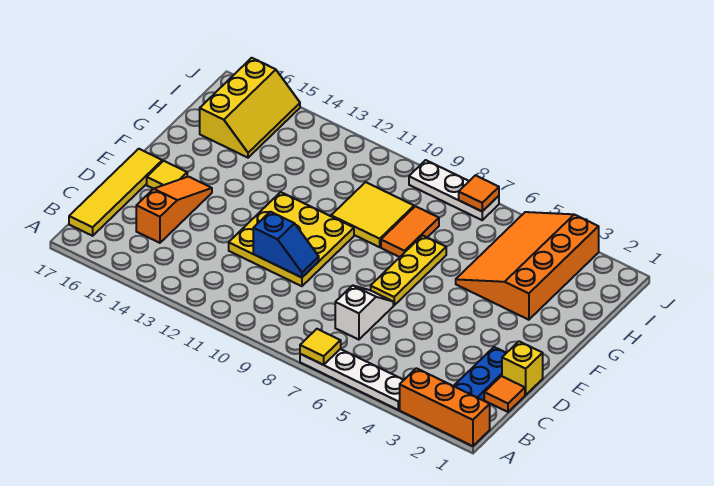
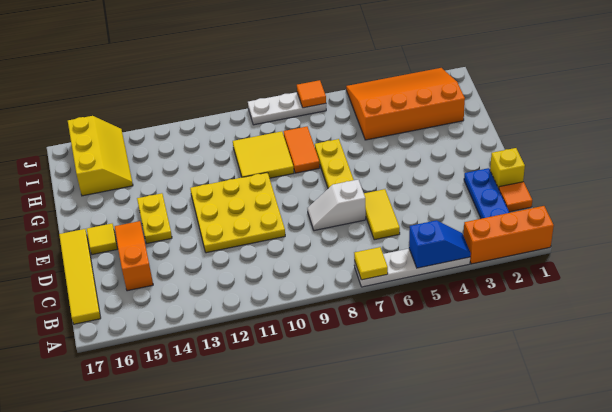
none -> yellow 1x2 tile [364,189,400,240]
white 1x2 slope [335,285,393,340] -> white 1x2 slope turned to [307,180,366,231]
blue 1x2 slope [253,212,319,278] -> blue 1x2 slope moved to [409,220,471,268]
none -> yellow 1x2 plate [137,193,172,243]
orange 3x4 slope [456,212,599,320] -> orange 3x4 slope turned to [346,68,465,140]

